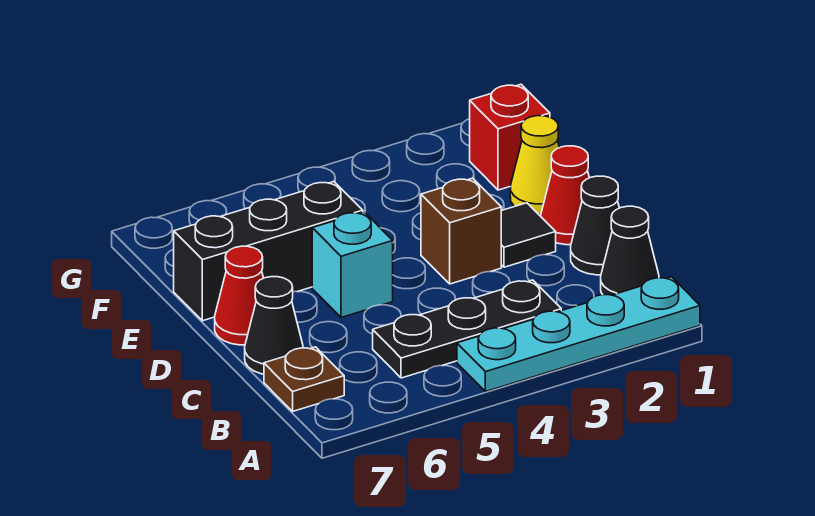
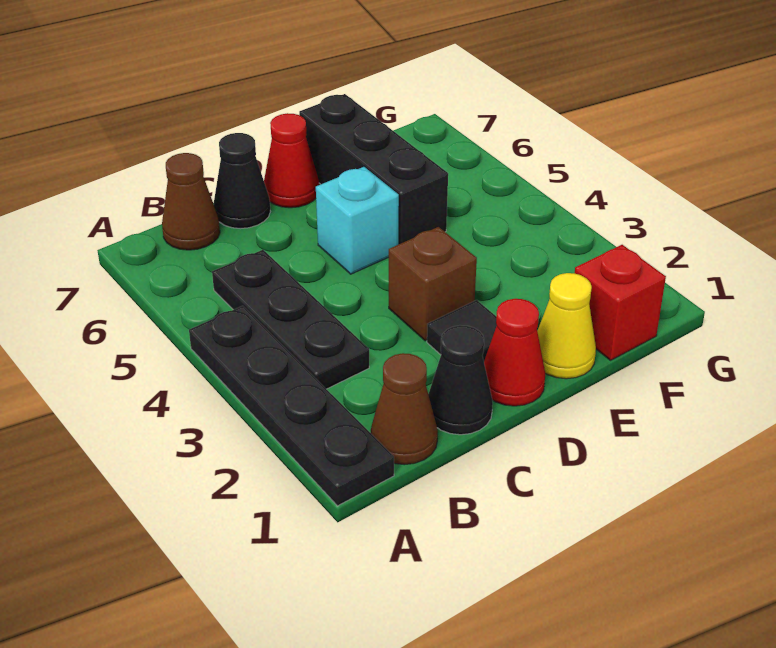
cyan 1x4 plate [457,277,700,392] -> black 1x4 plate [189,306,394,506]
black 1x1 cone [601,206,659,295] -> brown 1x1 cone [371,353,438,465]
brown 1x1 plate [264,347,344,411] -> brown 1x1 cone [162,153,220,250]

